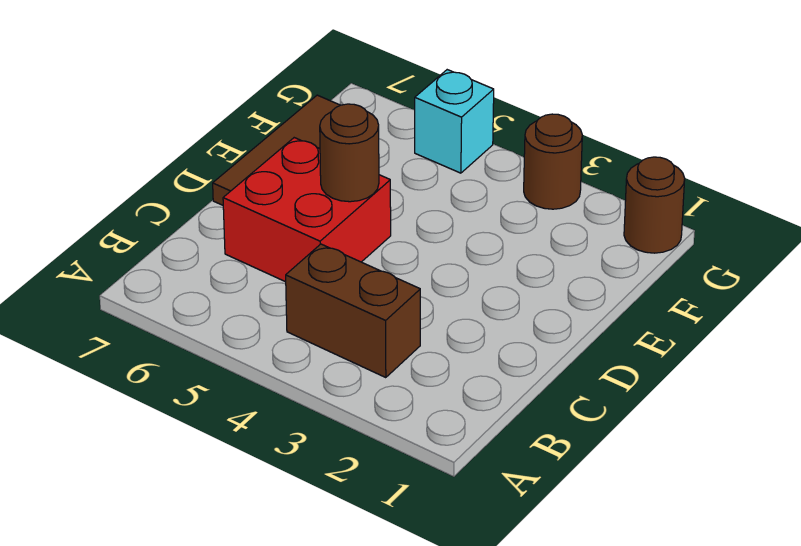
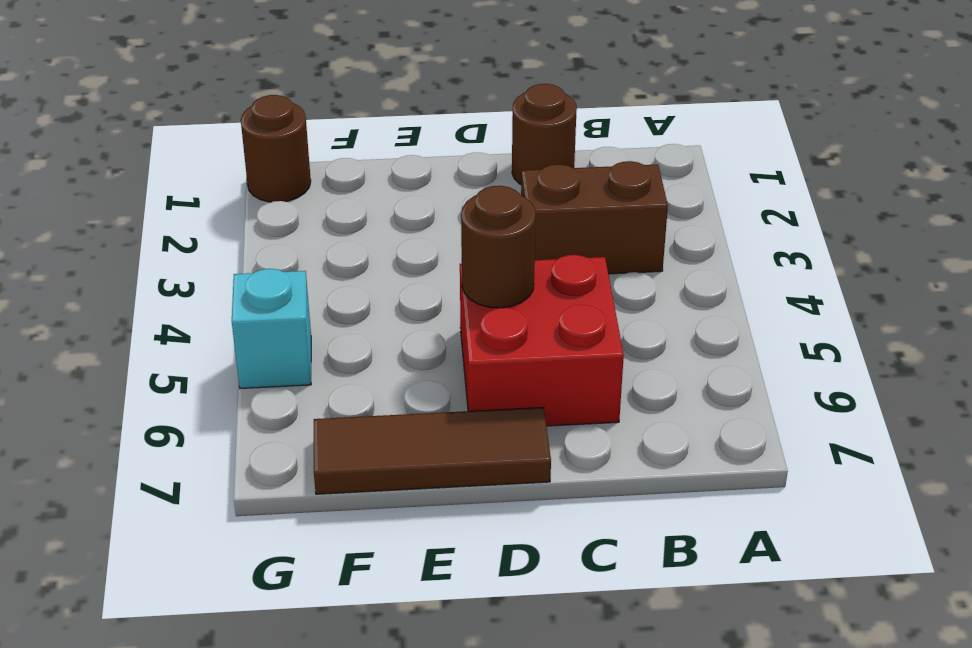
brown 1x2 brick [286,244,420,378] -> brown 1x2 brick turned to [521,161,668,274]
brown 1x1 round brick [524,114,582,209] -> brown 1x1 round brick moved to [512,84,577,184]

